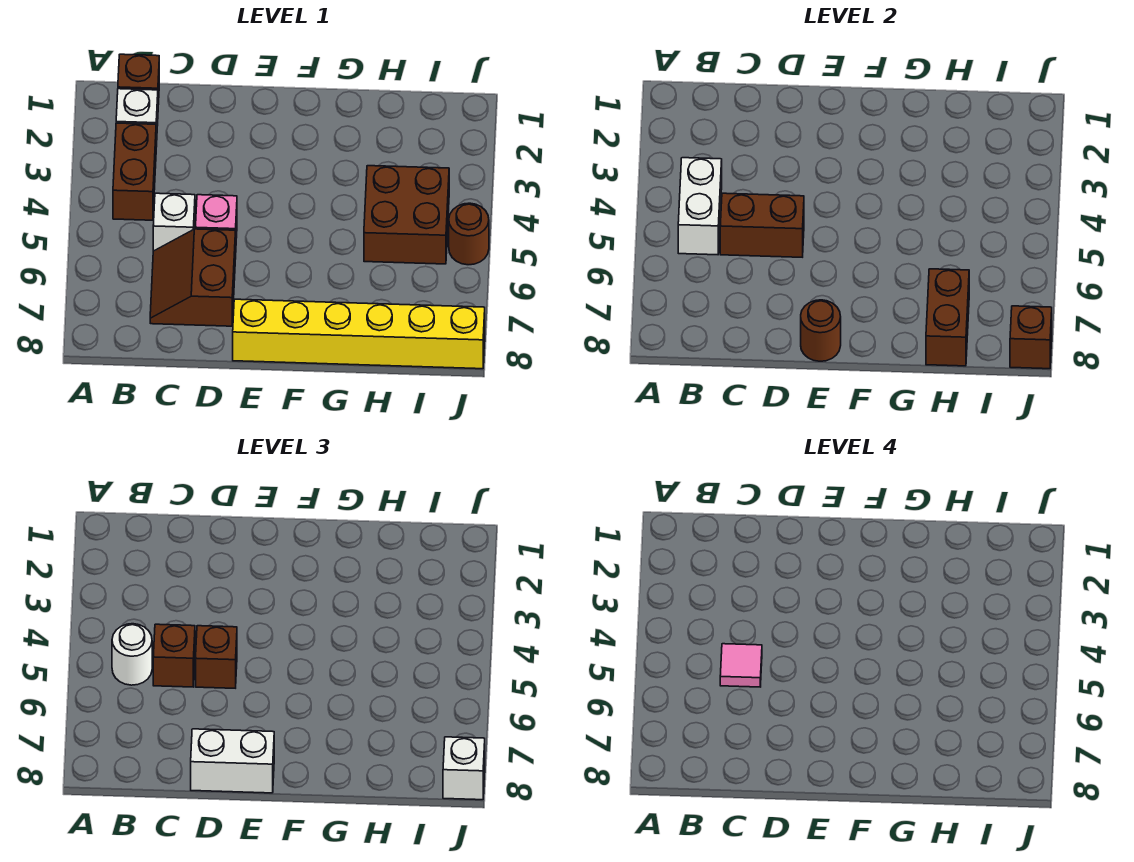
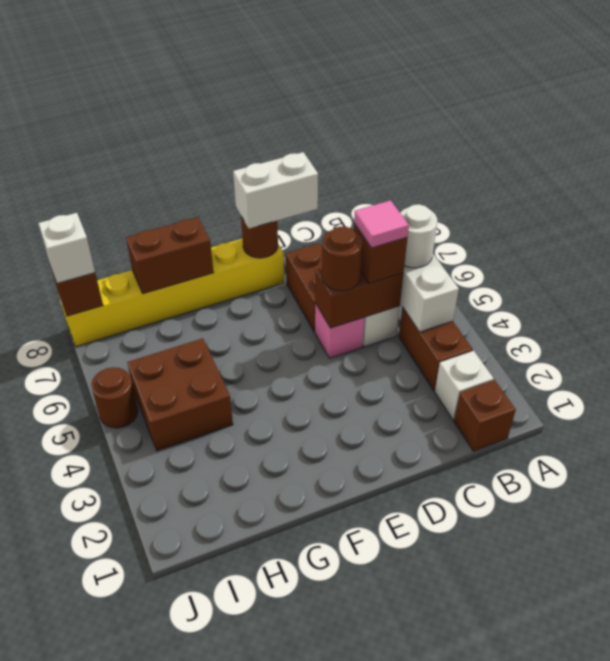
brown 1x1 brick [196,626,237,688] -> brown 1x1 round brick [322,226,363,291]
brown 1x2 brick [926,269,969,366] -> brown 1x2 brick turned to [126,217,214,294]

